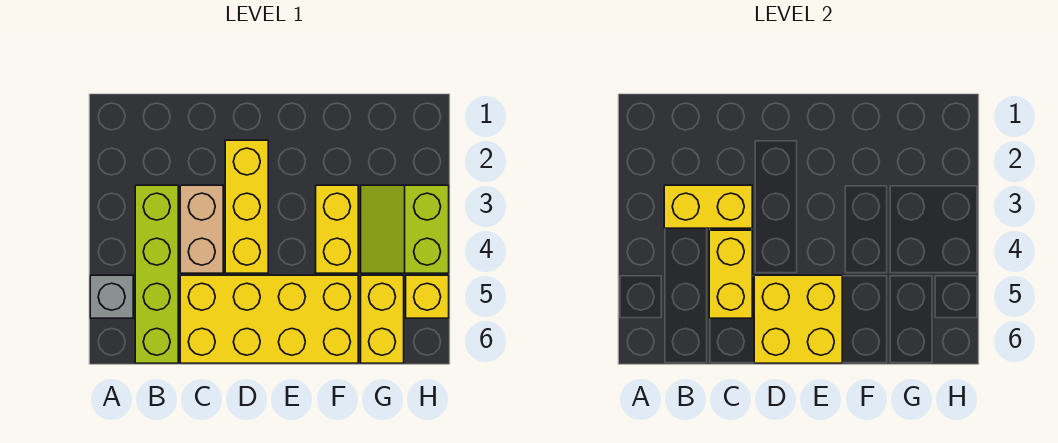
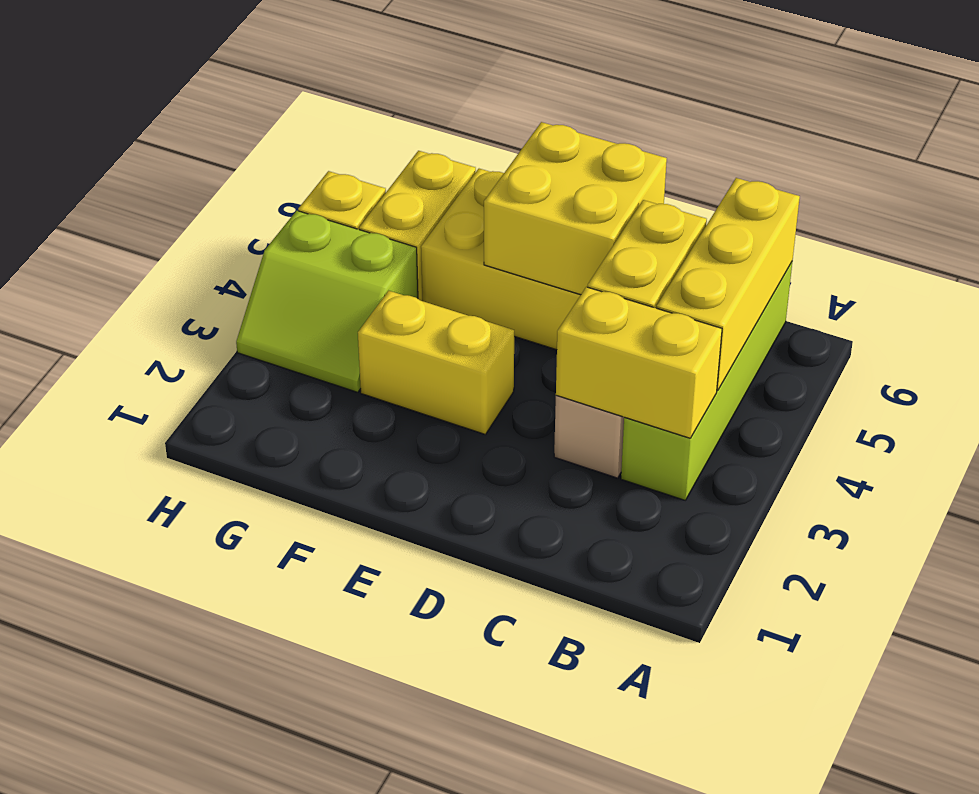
grey 1x1 brick [90,275,133,318] -> none
yellow 1x3 brick [225,140,268,273] -> yellow 1x3 brick moved to [656,178,800,391]
yellow 1x2 brick [316,185,358,273] -> yellow 1x2 brick turned to [358,291,514,434]
lime 2x2 slope [361,185,449,273] -> lime 2x2 slope turned to [236,211,418,392]

